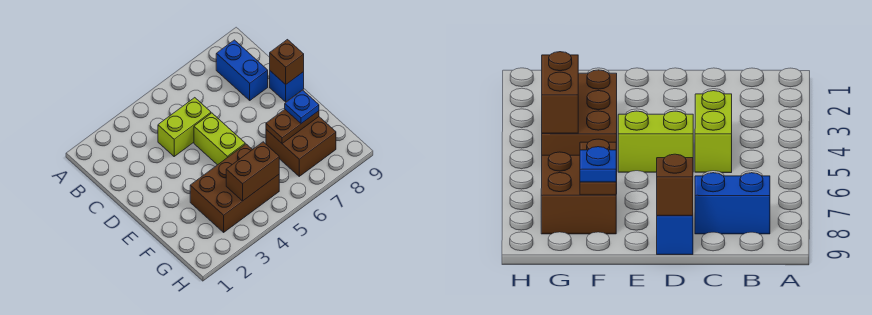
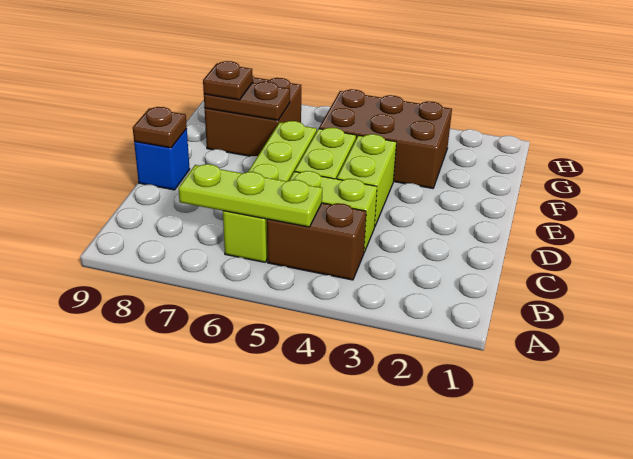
none -> lime 1x3 plate [178,164,322,227]
none -> lime 1x4 brick [223,121,317,262]
blue 1x2 brick [216,40,268,100] -> none
none -> lime 1x2 brick [337,134,396,227]
brown 1x1 brick [270,40,304,85] -> brown 1x1 plate [133,107,187,148]
blue 1x1 plate [285,90,319,124] -> brown 1x1 plate [203,61,253,100]
brown 1x2 brick [226,142,279,201] -> brown 1x2 brick moved to [267,203,366,280]

